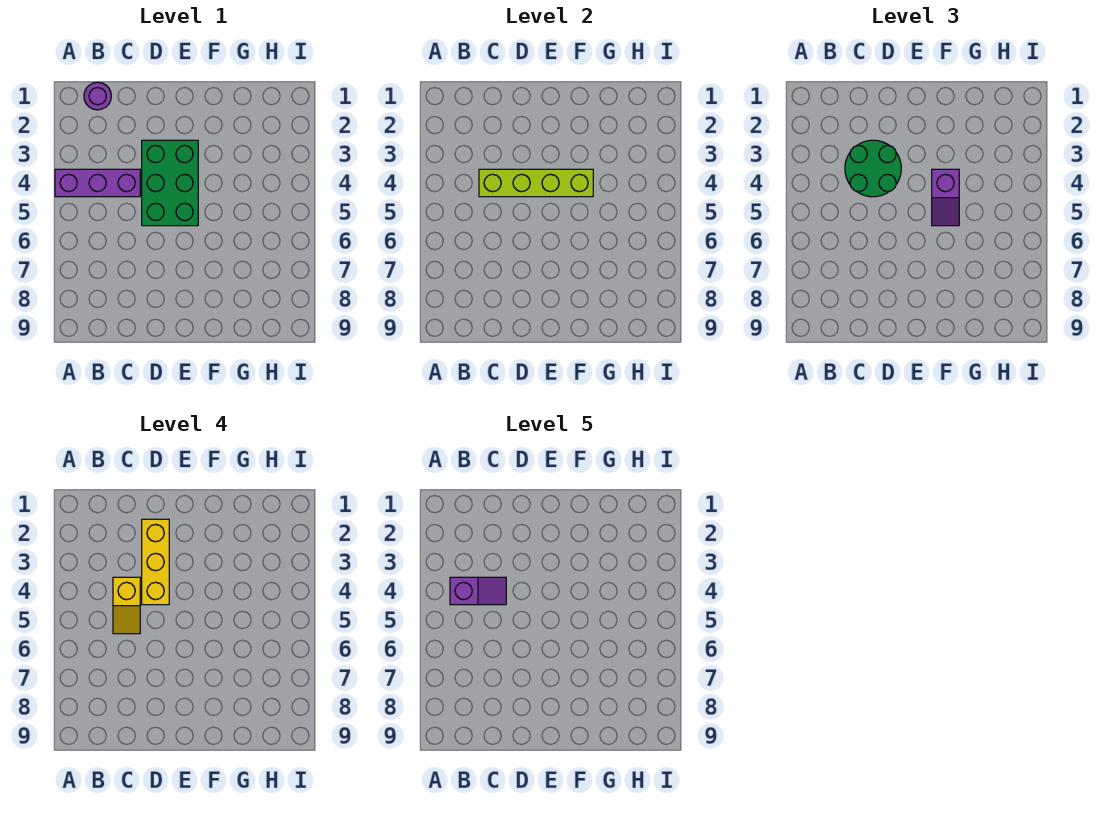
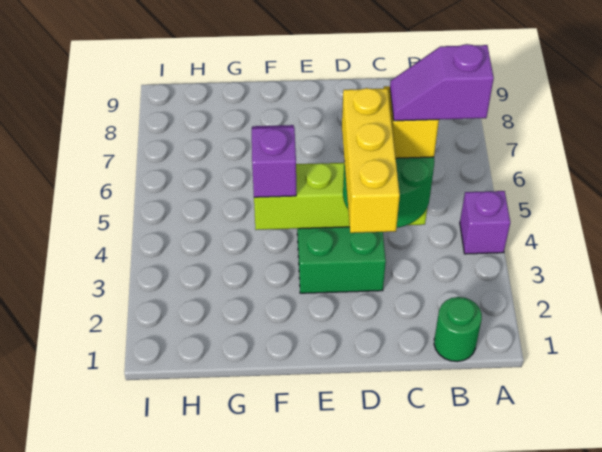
purple 1x3 brick [55,169,140,197] -> purple 1x1 brick [460,191,510,254]
purple 1x1 round brick [84,82,111,110] -> green 1x1 round brick [434,297,482,362]

